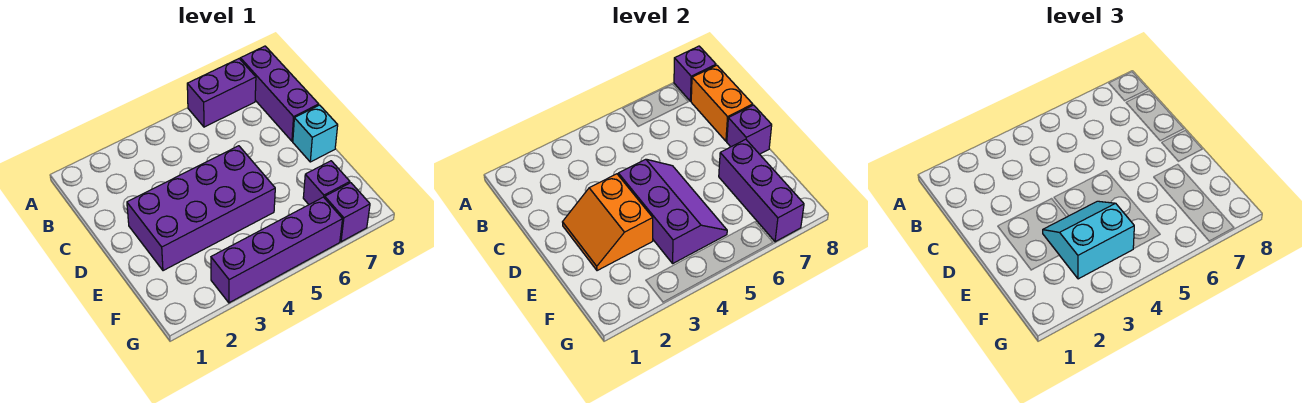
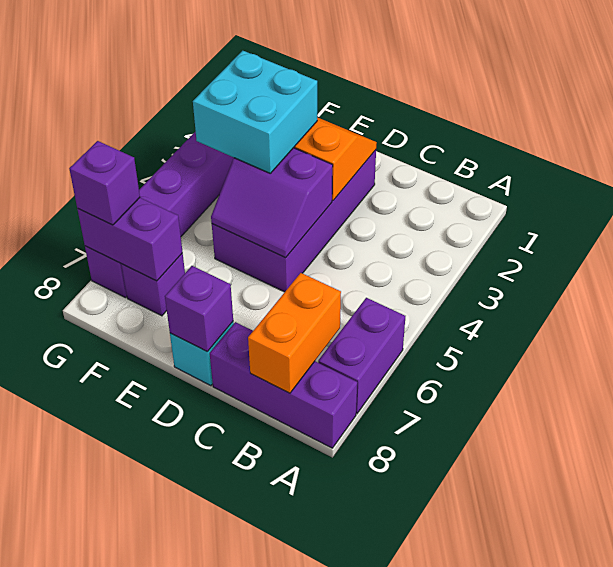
purple 1x1 brick [674,46,716,101] -> purple 1x1 brick moved to [69,141,140,225]
orange 1x2 brick [691,65,753,141] -> orange 1x2 brick turned to [248,273,341,393]
purple 2x3 slope [618,159,727,263] -> purple 2x2 slope [211,148,333,257]
cyan 2x2 slope [1043,201,1134,279] -> cyan 2x2 brick [193,51,317,173]
purple 1x3 brick [719,139,804,242] -> purple 1x2 brick [77,198,183,281]

